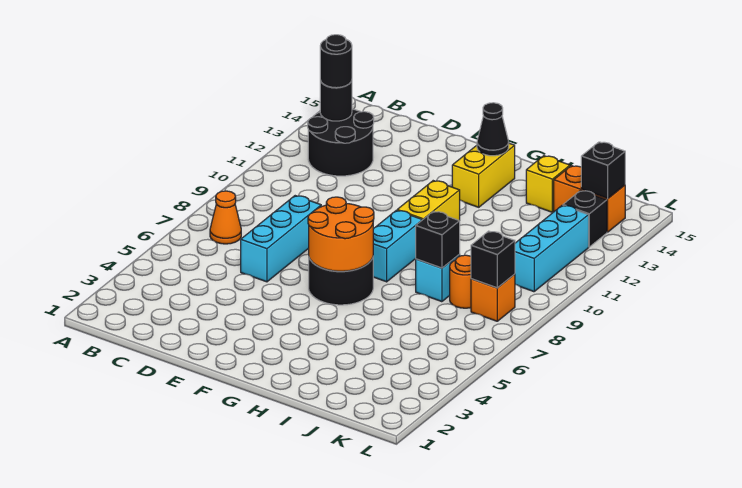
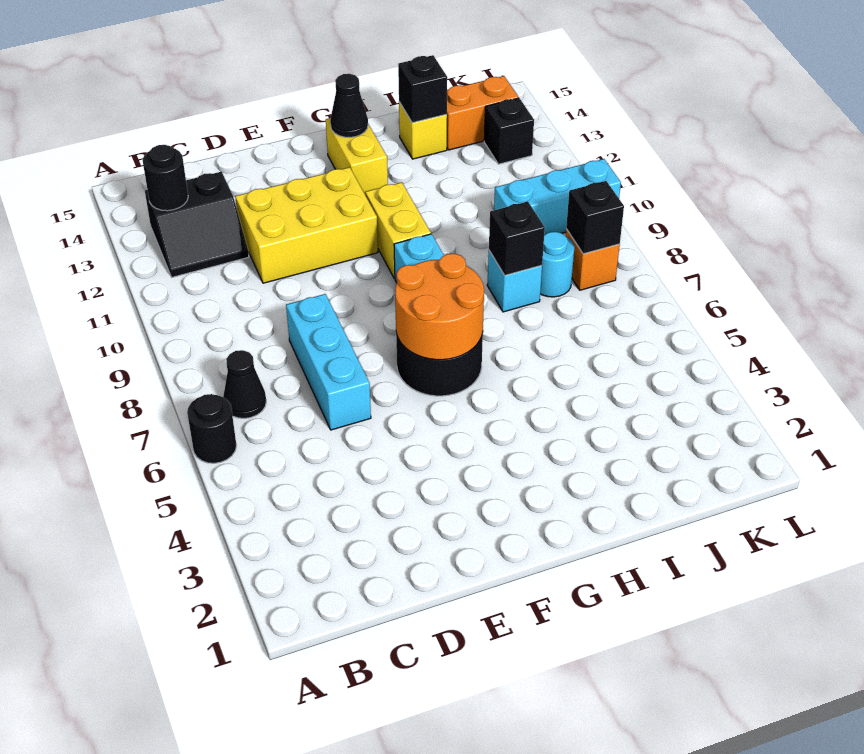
orange 1x1 cone [210,191,241,244] -> black 1x1 cone [223,350,266,418]
black 2x2 round brick [308,109,374,176] -> black 2x2 slope [145,172,249,277]
black 1x1 round brick [320,35,352,88] -> black 1x1 round brick moved to [187,394,237,463]
none -> yellow 2x3 brick [235,167,378,283]
orange 1x1 round brick [450,255,471,308] -> cyan 1x1 round brick [540,232,574,297]
cyan 1x3 brick [515,205,589,292] -> cyan 1x3 brick turned to [494,159,621,235]
black 1x1 brick [581,142,625,199] -> black 1x1 brick moved to [398,55,447,123]

